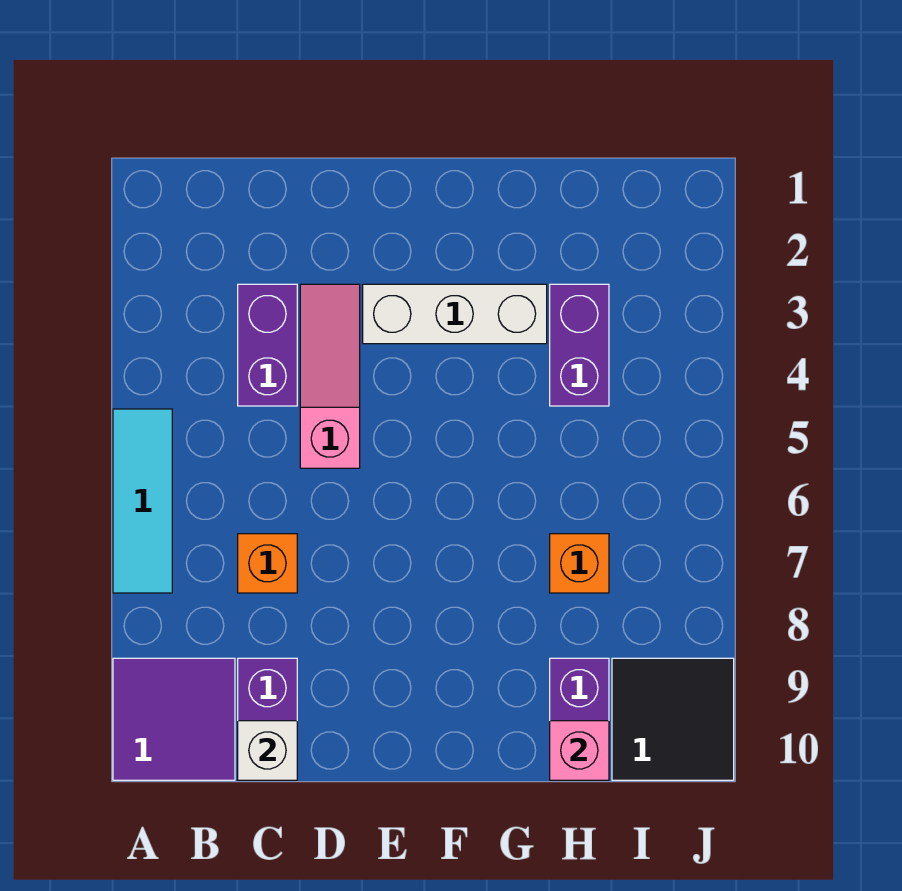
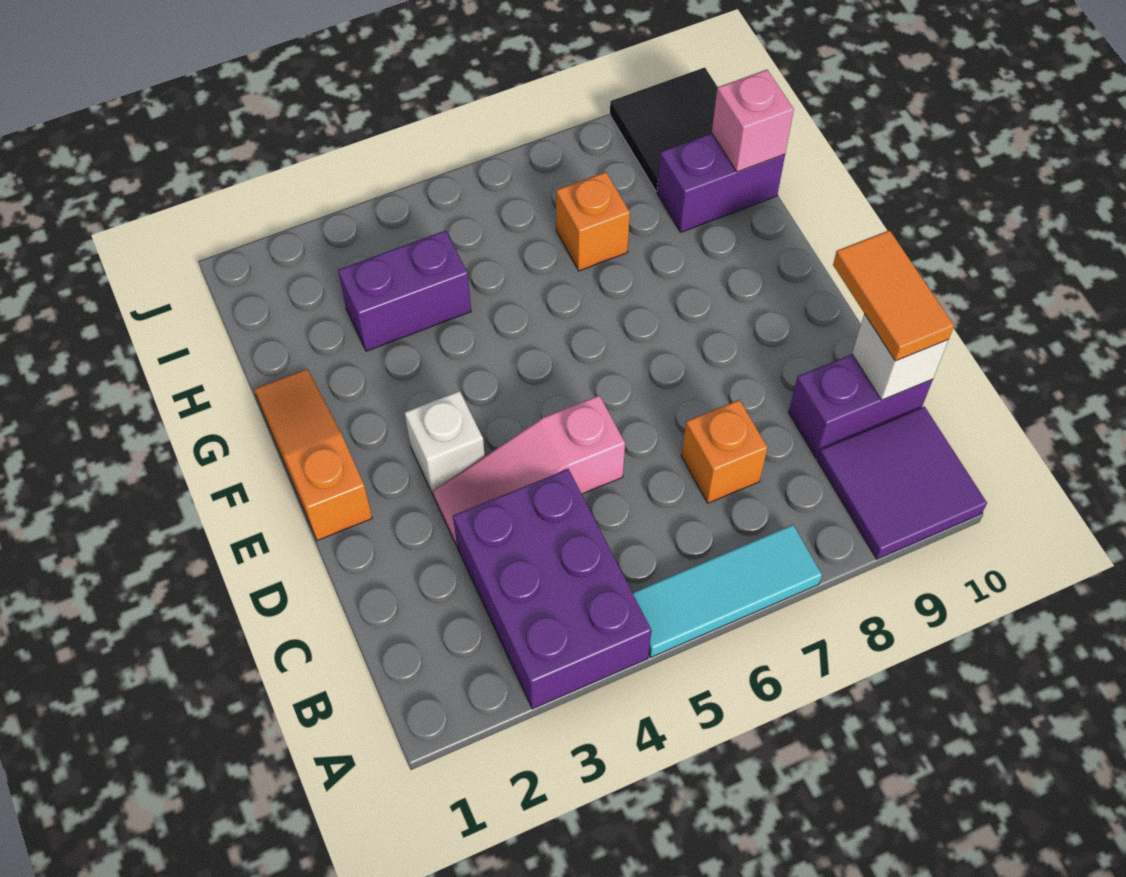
purple 1x2 brick [238,284,297,406] -> purple 2x3 brick [453,469,652,709]
none -> orange 1x2 tile [833,230,954,361]
none -> orange 1x3 slope [254,369,372,541]
white 1x3 brick [363,284,547,344] -> white 1x1 brick [405,391,485,494]

